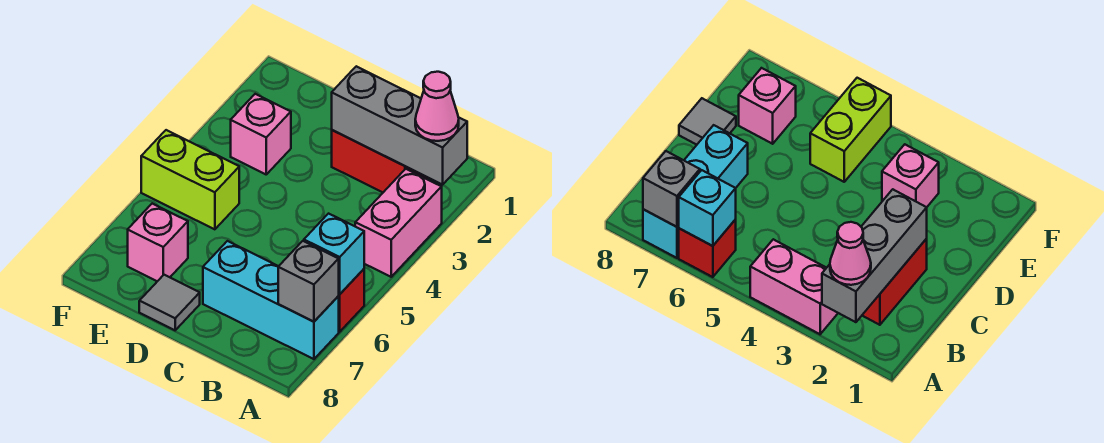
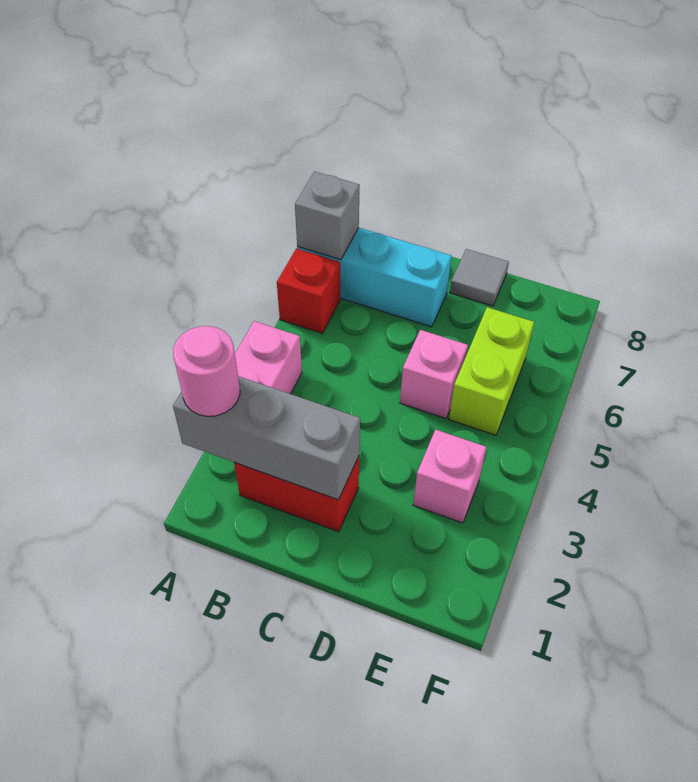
pink 1x1 cone [415,72,459,141] -> pink 1x1 round brick [173,326,240,416]
cyan 1x1 brick [304,214,364,294] -> none
lime 1x2 brick [141,130,239,229] -> lime 1x2 brick turned to [449,307,534,435]
pink 1x1 brick [128,204,188,281] -> pink 1x1 brick moved to [400,330,468,418]

